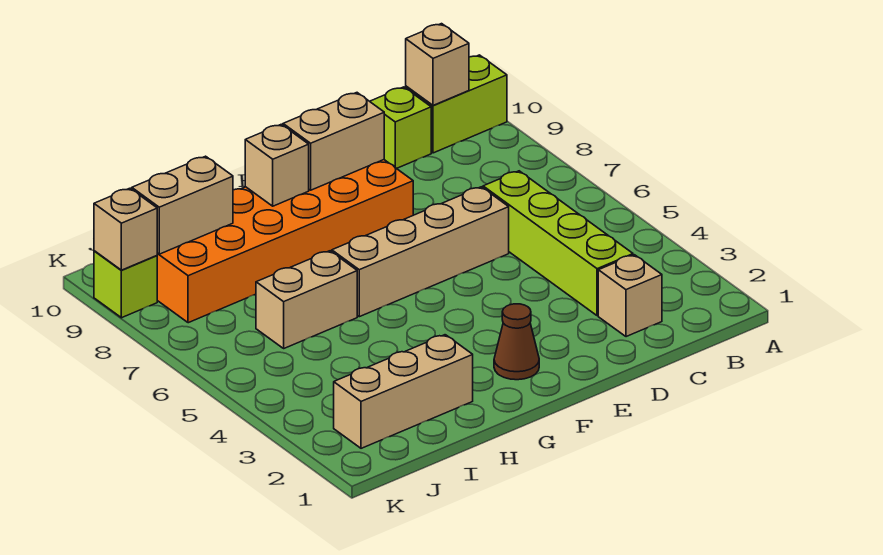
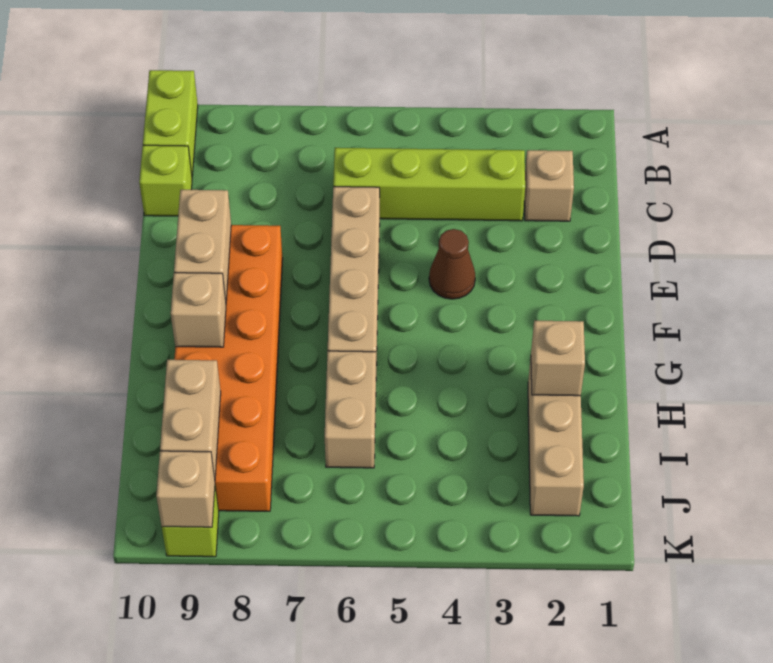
tan 1x1 brick [406,24,469,105] -> tan 1x1 brick moved to [531,321,585,396]
brown 1x1 cone [494,304,539,380] -> brown 1x1 cone moved to [429,229,475,299]

